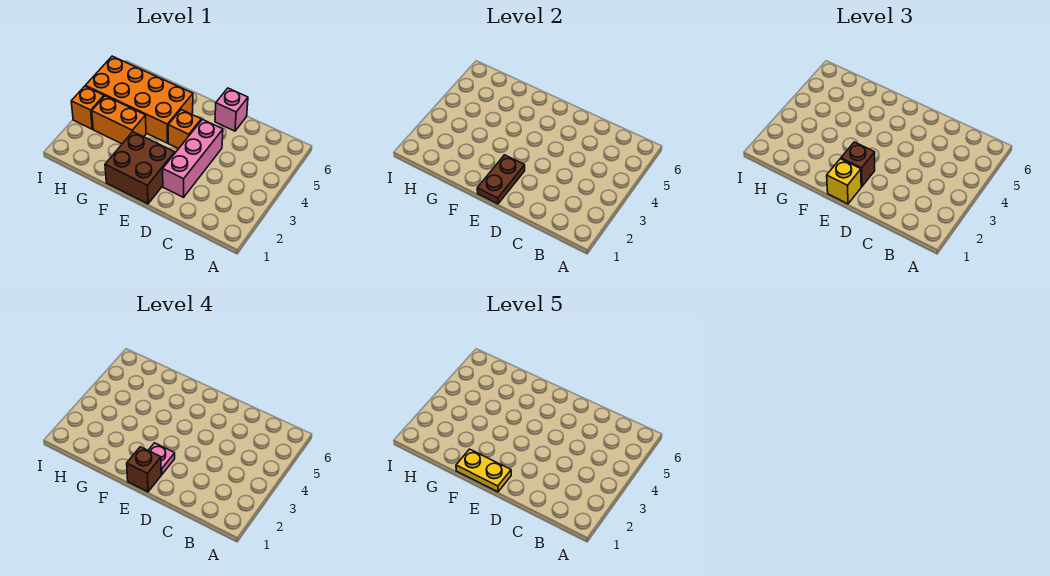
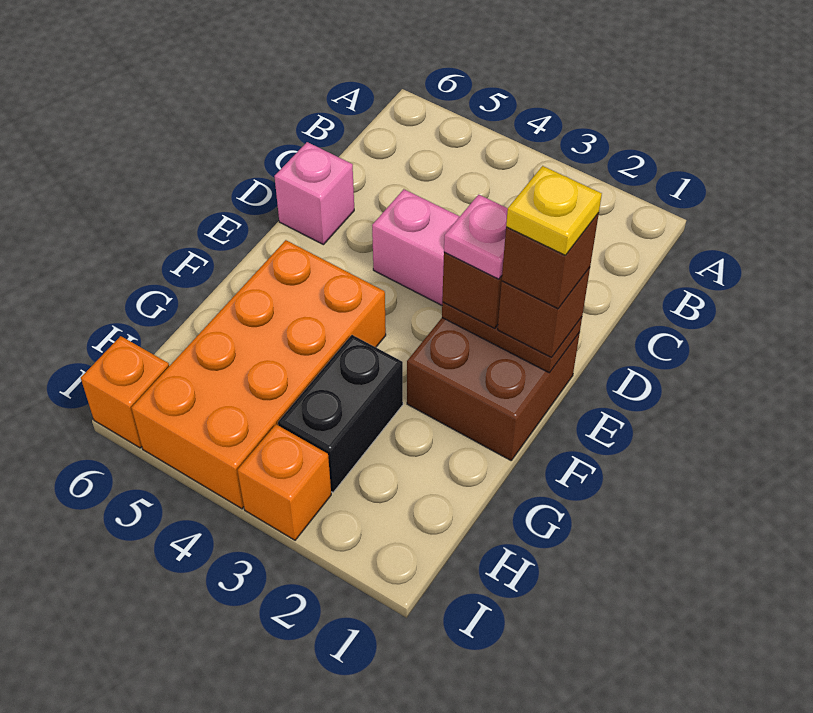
yellow 1x1 brick [827,159,861,204] -> brown 1x1 brick [498,267,590,357]
yellow 1x2 plate [456,449,511,492] -> yellow 1x1 plate [506,166,602,255]
orange 1x1 brick [168,110,201,149] -> orange 1x1 brick moved to [81,336,169,448]
orange 1x2 brick [92,96,146,144] -> black 1x2 brick [278,335,403,492]

